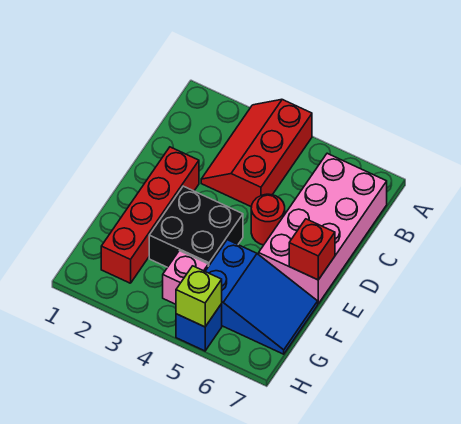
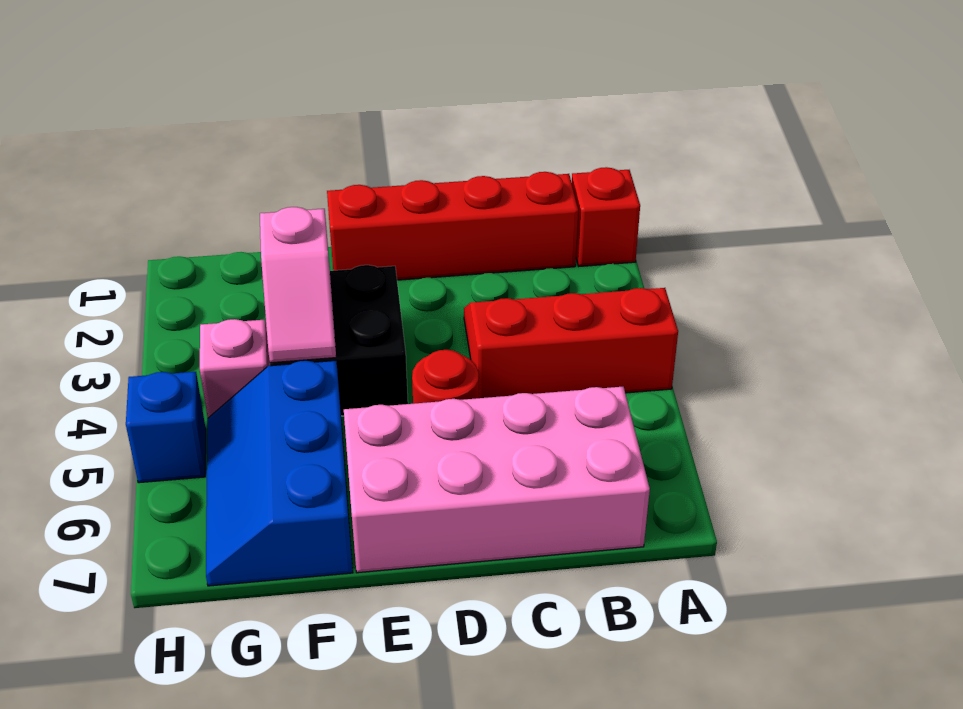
red 1x4 brick [101,147,199,283] -> red 1x4 brick moved to [327,172,578,280]
red 1x1 brick [289,219,335,280] -> red 1x1 brick moved to [572,167,640,266]
none -> pink 1x2 slope [260,207,336,363]
blue 2x3 slope [205,240,318,354] -> blue 2x3 slope turned to [206,361,353,586]
lime 1x1 brick [176,266,222,327] -> none

